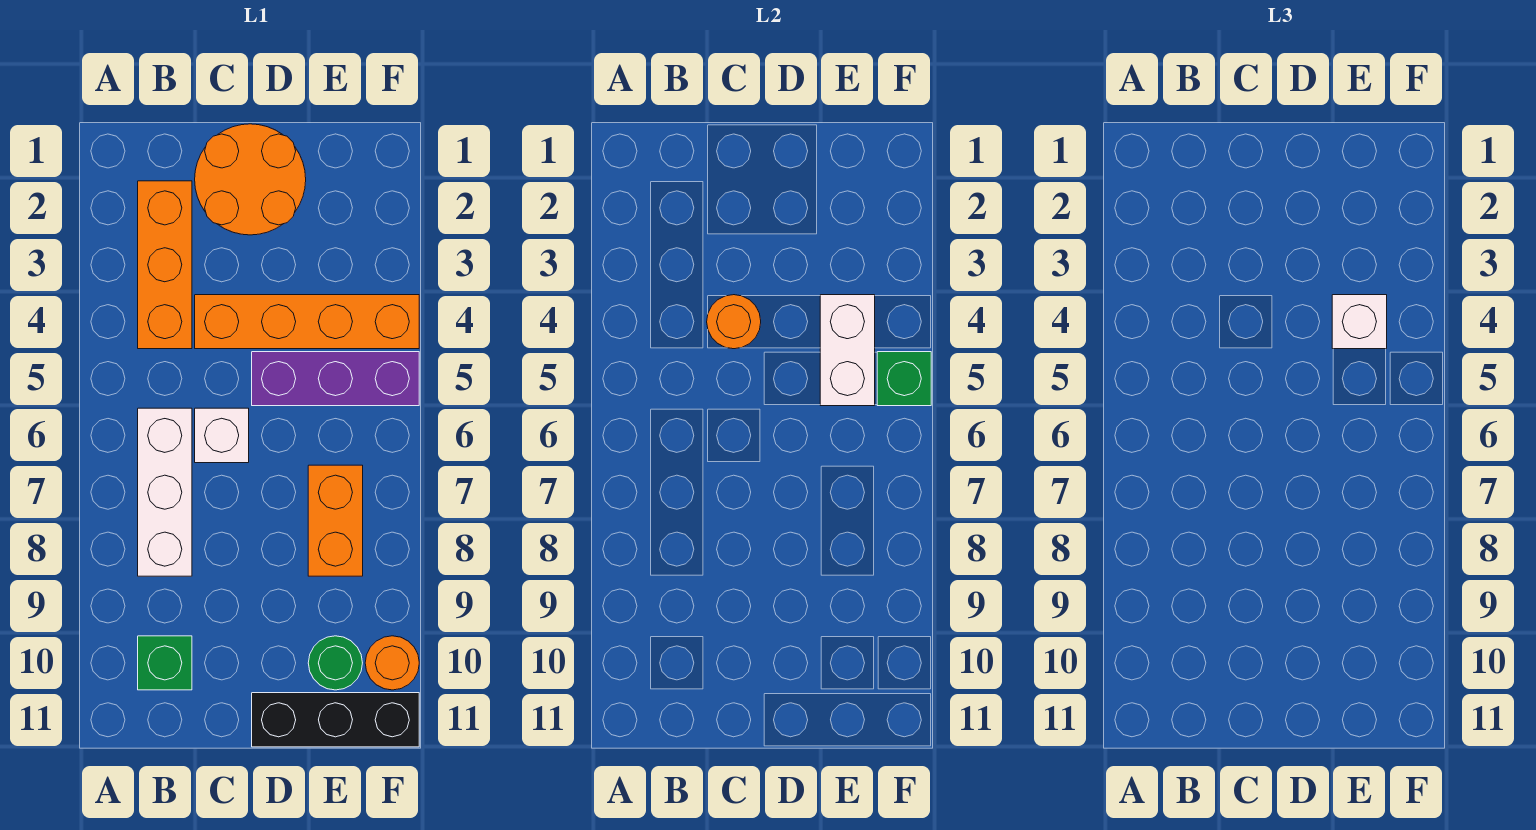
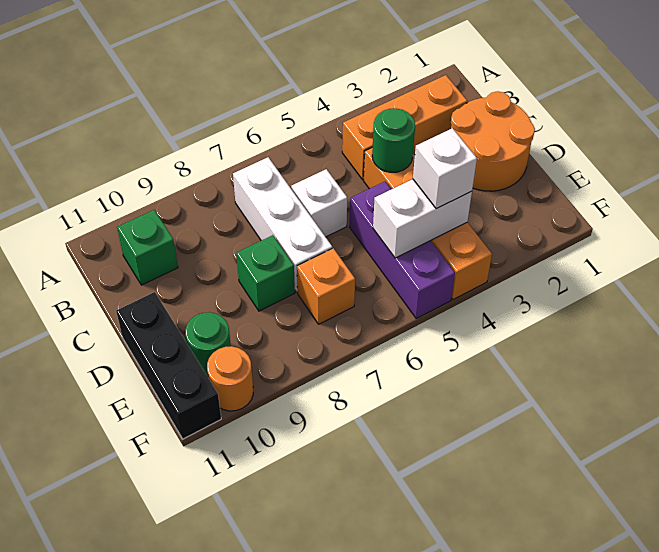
white 1x3 brick [138,408,192,576] -> white 1x3 brick turned to [233,157,332,292]
orange 1x1 round brick [707,295,761,349] -> green 1x1 round brick [372,108,415,172]
orange 1x2 brick [308,465,363,576] -> orange 1x1 brick [297,248,355,324]
green 1x1 brick [877,352,931,406] -> green 1x1 brick moved to [236,235,295,311]

